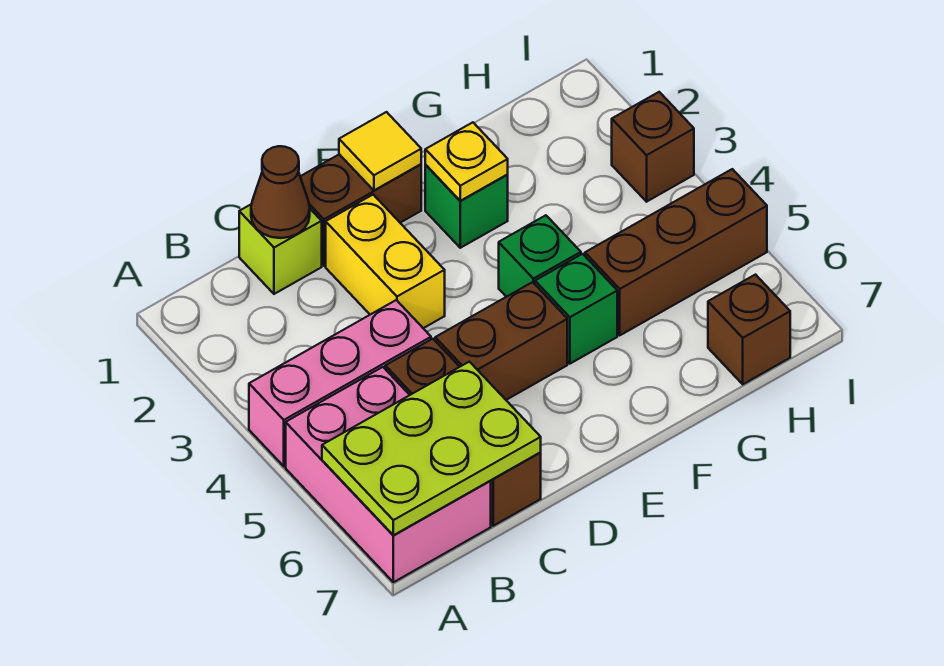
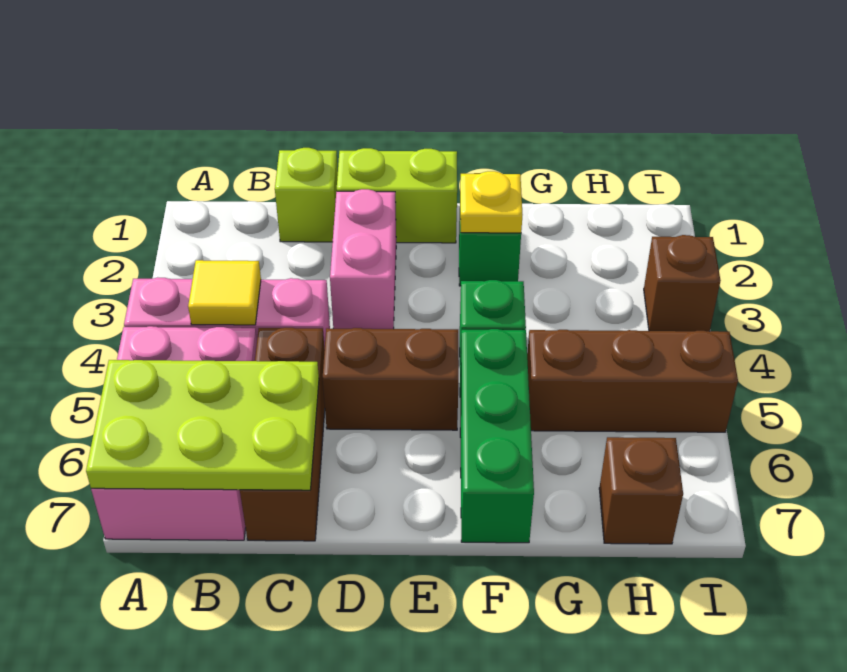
brown 1x1 cone [251,146,310,238] -> none
brown 1x2 brick [300,154,421,266] -> lime 1x2 brick [337,148,457,243]
yellow 1x2 brick [326,195,445,328] -> pink 1x2 brick [330,189,396,329]
yellow 1x1 tile [339,112,421,190] -> yellow 1x1 tile moved to [188,260,261,325]
green 1x1 brick [535,254,617,364] -> green 1x3 brick [460,329,534,543]

